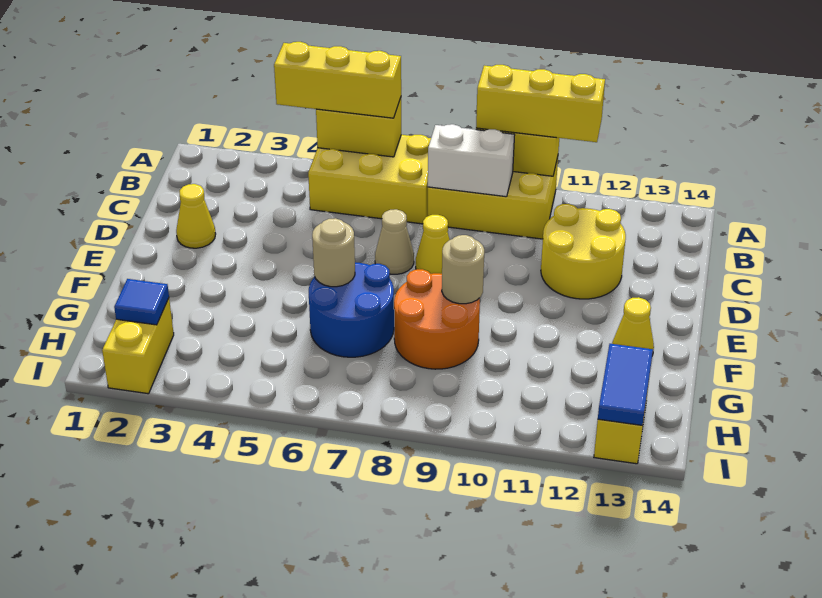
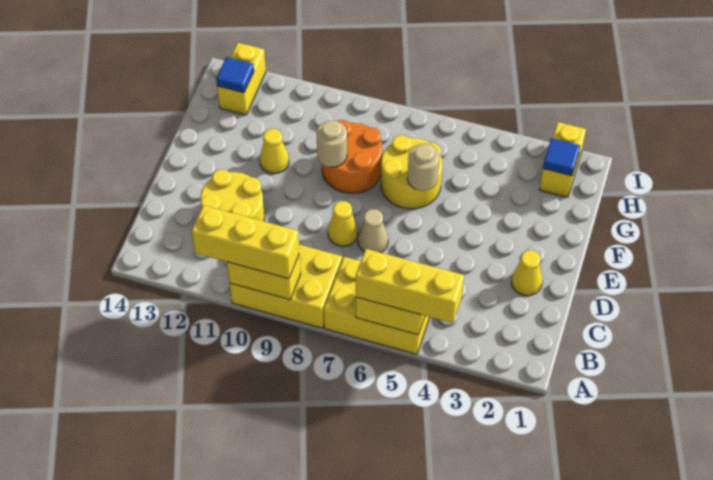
white 1x2 brick [428,124,514,197] -> none
blue 2x2 round brick [309,262,394,357] -> yellow 2x2 round brick [381,135,443,209]
yellow 1x1 cone [612,297,654,355] -> yellow 1x1 cone moved to [260,129,289,174]
blue 1x2 tile [598,344,653,425] -> blue 1x1 tile [216,57,254,93]

